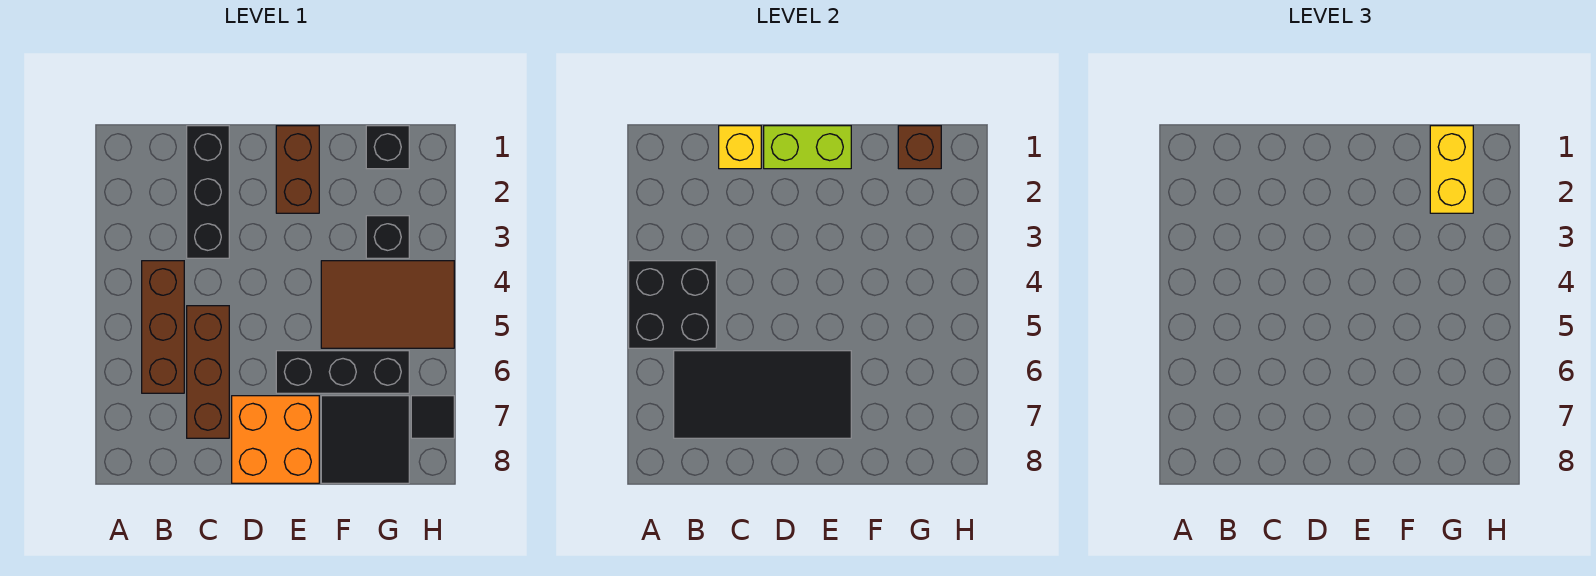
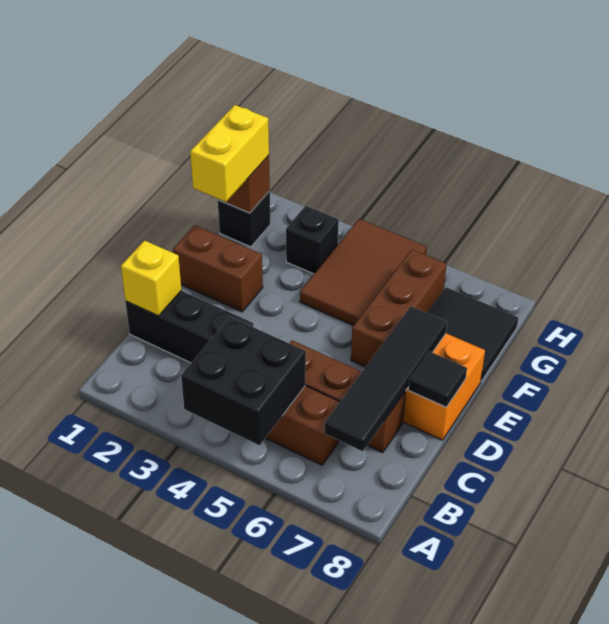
black 2x4 tile [674,351,851,438] -> black 1x4 tile [325,306,447,451]
lime 1x2 brick [764,126,851,169] -> none
black 1x3 brick [276,351,409,393] -> brown 1x3 brick [351,250,447,367]
yellow 1x2 brick [1430,126,1473,213] -> yellow 1x2 brick turned to [190,105,269,202]
black 1x1 tile [411,396,454,438] -> black 1x1 tile moved to [408,351,467,407]

